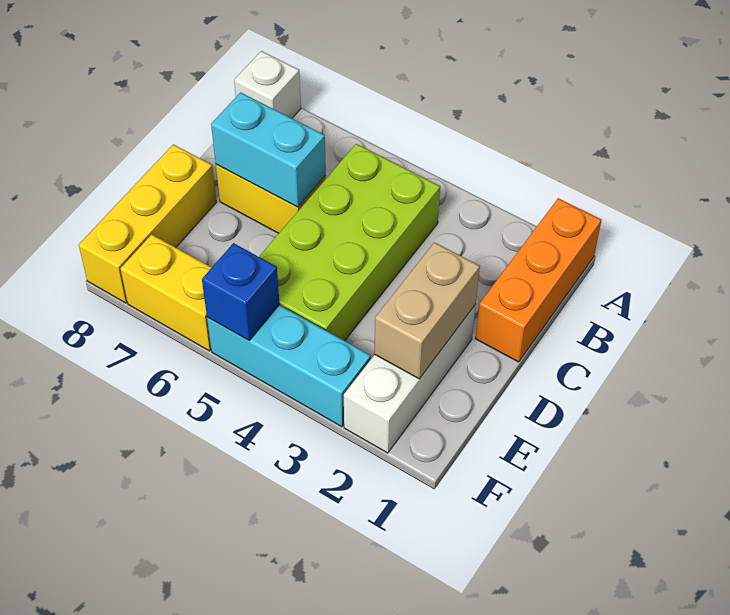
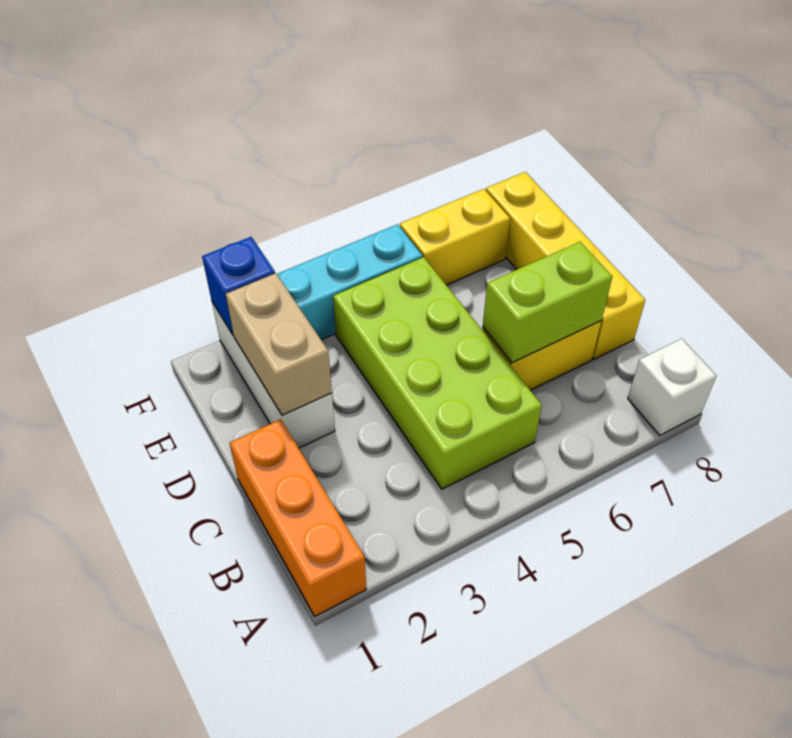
cyan 1x2 brick [211,92,326,207] -> lime 1x2 brick [483,242,612,363]
yellow 1x3 brick [79,144,217,303] -> yellow 1x4 brick [486,172,645,359]
blue 1x1 brick [202,243,280,340] -> blue 1x1 brick moved to [202,237,275,335]

